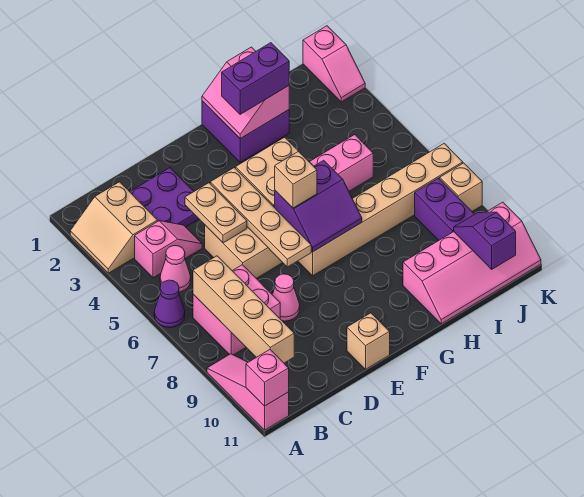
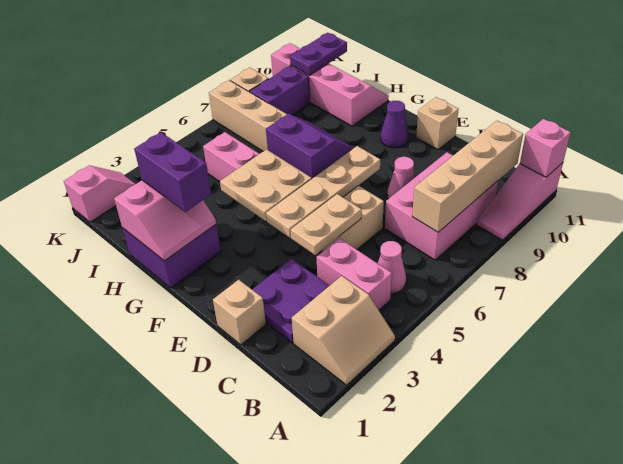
purple 1x1 cone [154,280,185,328] -> purple 1x1 cone moved to [381,101,409,148]
pink 1x2 slope [135,221,202,278] -> pink 1x2 brick [317,238,392,310]
pink 2x2 brick [193,265,280,355] -> pink 2x3 brick [385,152,498,260]
tan 1x1 brick [275,151,317,208] -> tan 1x1 brick moved to [213,280,266,345]
purple 1x2 slope [454,212,516,269] -> purple 1x2 plate [290,33,347,75]

